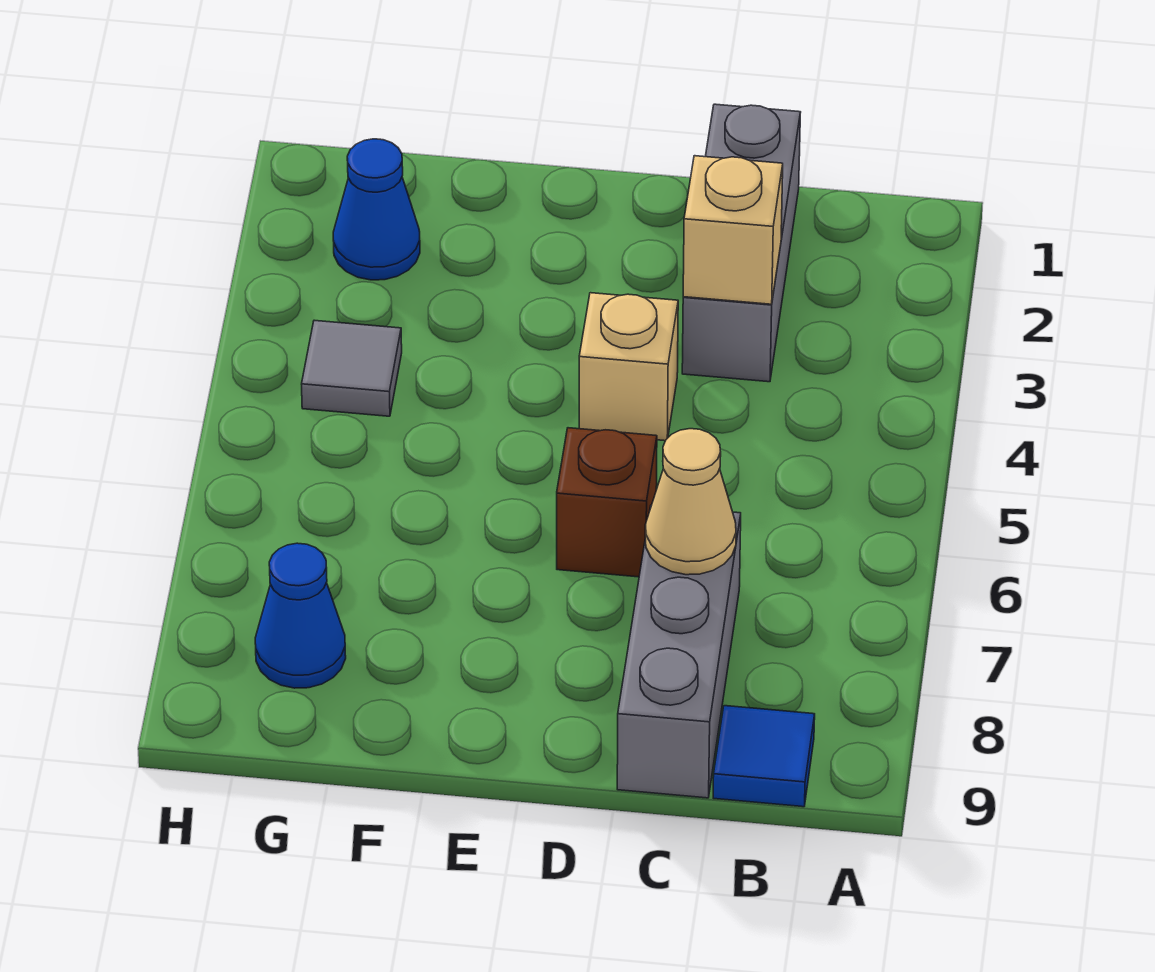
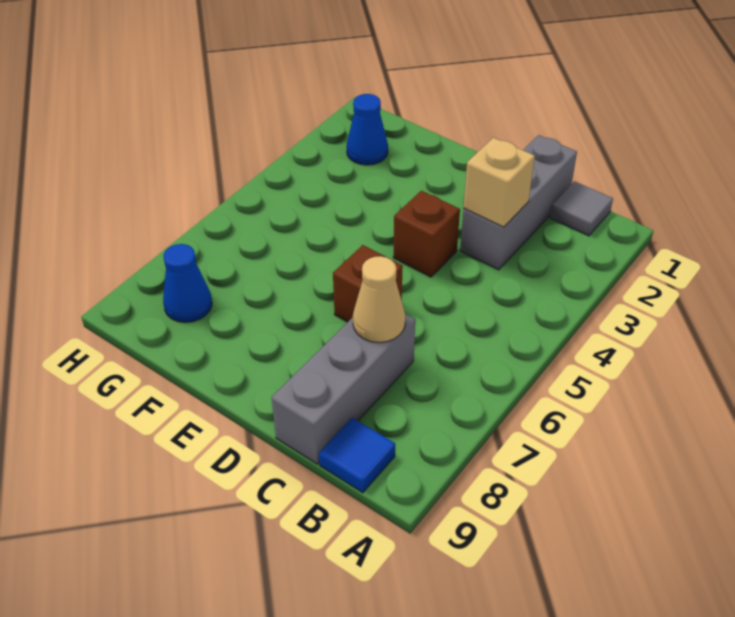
tan 1x1 brick [579,293,678,441] -> brown 1x1 brick [393,191,460,277]
grey 1x1 tile [302,320,402,416] -> grey 1x1 tile moved to [550,181,613,236]

